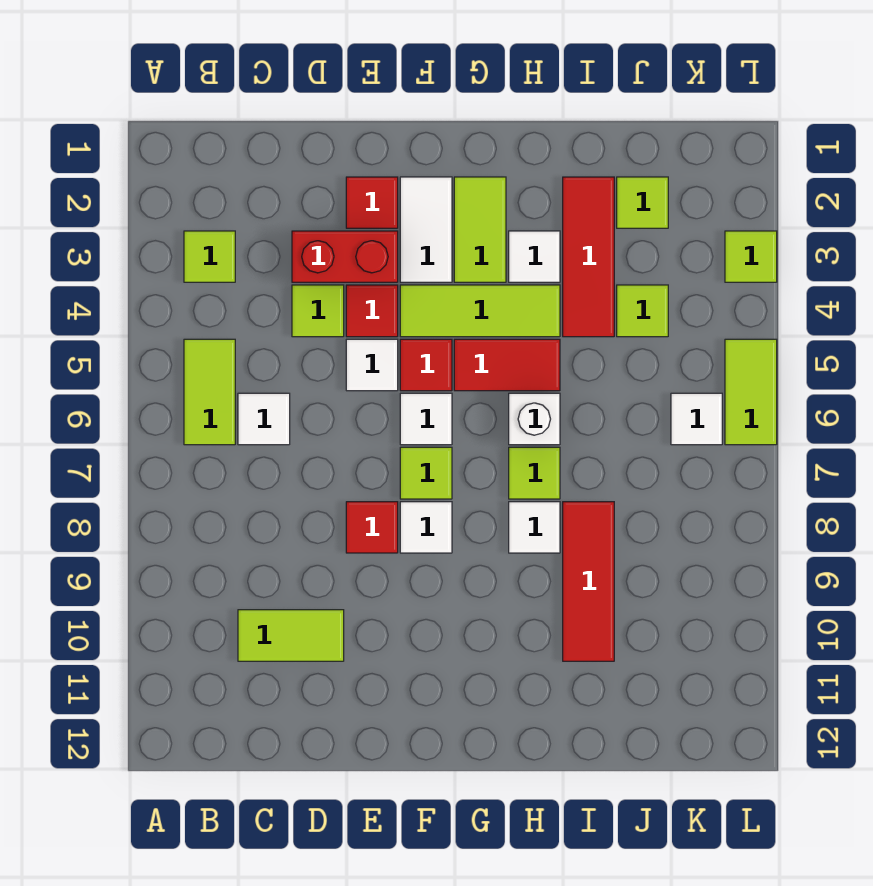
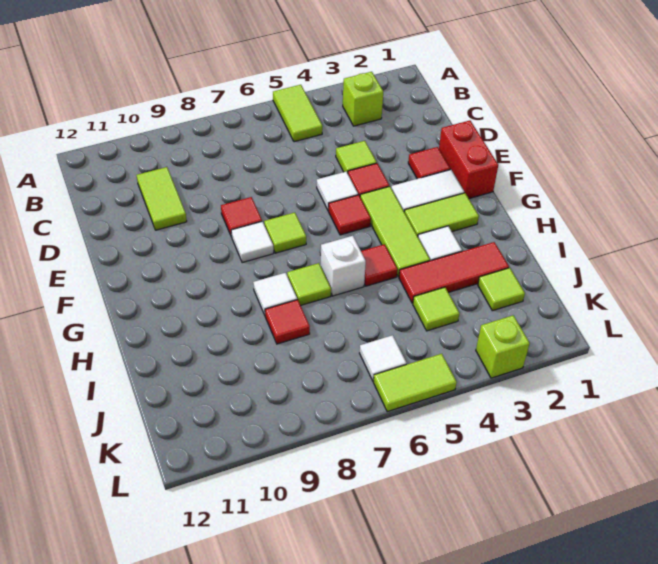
lime 1x1 tile [184,231,235,282] -> lime 1x1 brick [343,72,383,126]
lime 1x2 tile [184,339,235,445] -> lime 1x2 tile turned to [273,85,322,142]
white 1x1 tile [238,393,290,445] -> none
red 1x2 brick [292,231,398,282] -> red 1x2 brick moved to [439,120,498,199]
white 1x1 tile [400,393,452,445] -> none
red 1x2 tile [454,339,560,391] -> red 1x1 tile [361,244,397,286]
red 1x3 tile [563,502,614,661] -> red 1x1 tile [265,300,310,344]
lime 1x1 tile [725,231,777,282] -> lime 1x1 brick [476,315,530,378]

